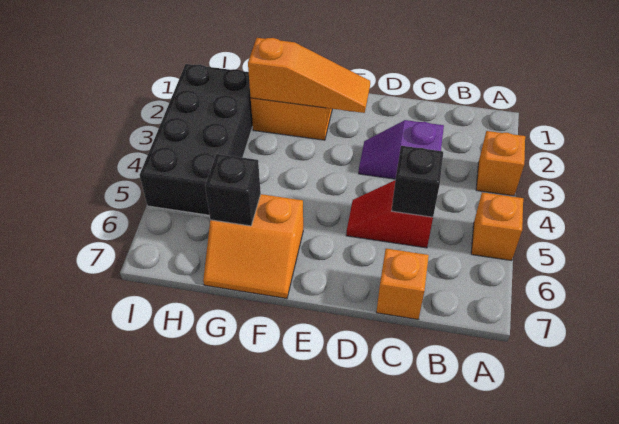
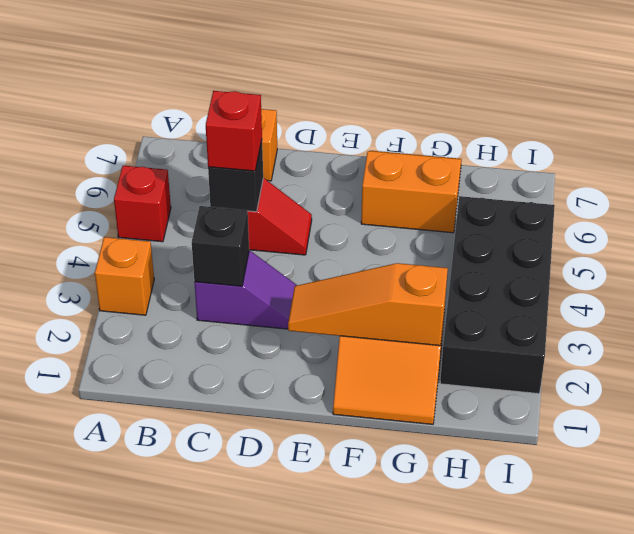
orange 1x1 brick [471,192,523,261] -> red 1x1 brick [114,166,171,242]
none -> red 1x1 brick [206,91,262,171]
black 1x1 brick [205,154,261,226] -> black 1x1 brick moved to [192,206,249,286]

